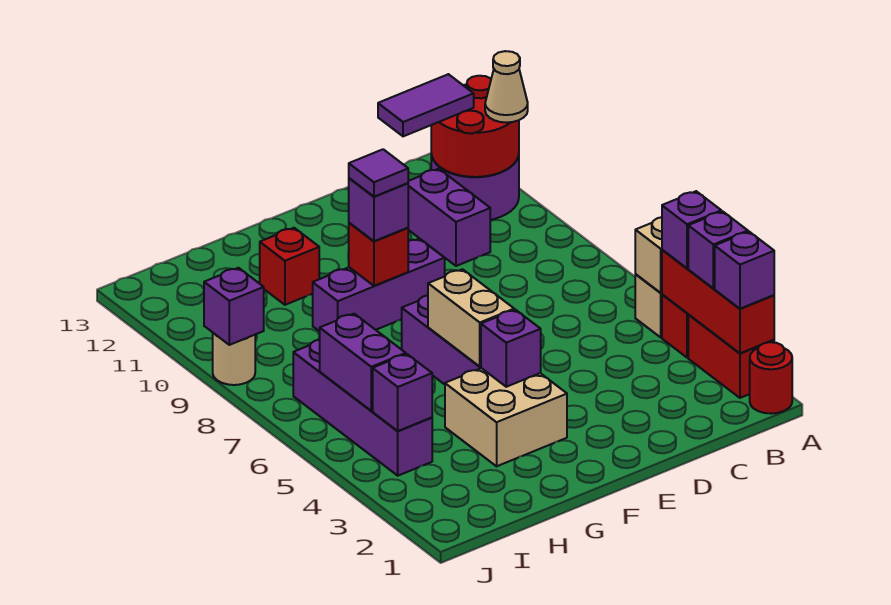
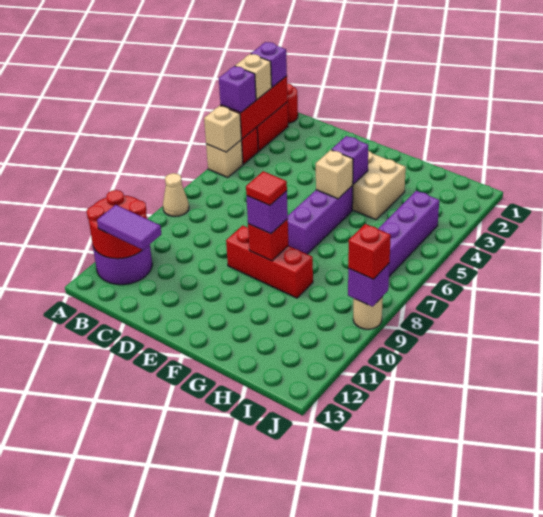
purple 1x1 brick [688,211,748,289] -> tan 1x1 brick [235,54,272,100]
tan 1x1 cone [485,51,528,123] -> tan 1x1 cone moved to [163,173,189,217]
purple 1x2 brick [408,169,490,266] -> none
purple 1x3 brick [313,239,445,331] -> red 1x3 brick [226,226,313,298]
tan 1x2 brick [428,269,514,367] -> tan 1x1 brick [316,150,353,199]
purple 1x1 tile [349,149,408,197] -> red 1x1 tile [246,171,287,206]
red 1x1 brick [260,228,319,305] -> red 1x1 brick moved to [348,224,391,279]
purple 1x1 brick [373,354,432,431] -> none
purple 1x2 brick [320,314,406,411] -> none

